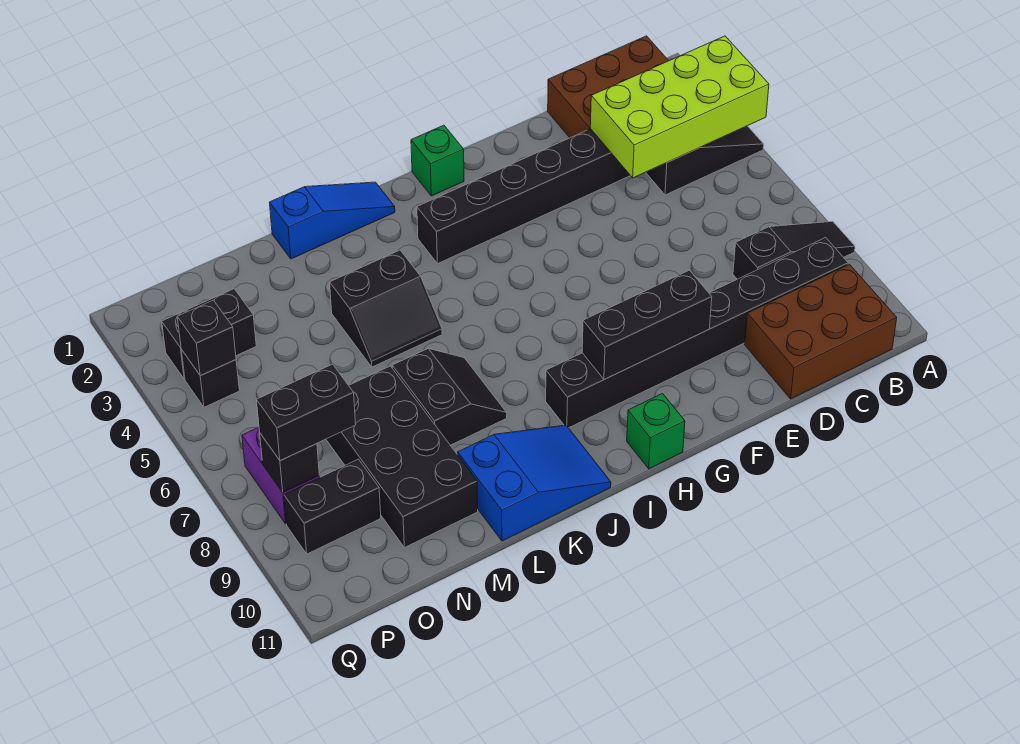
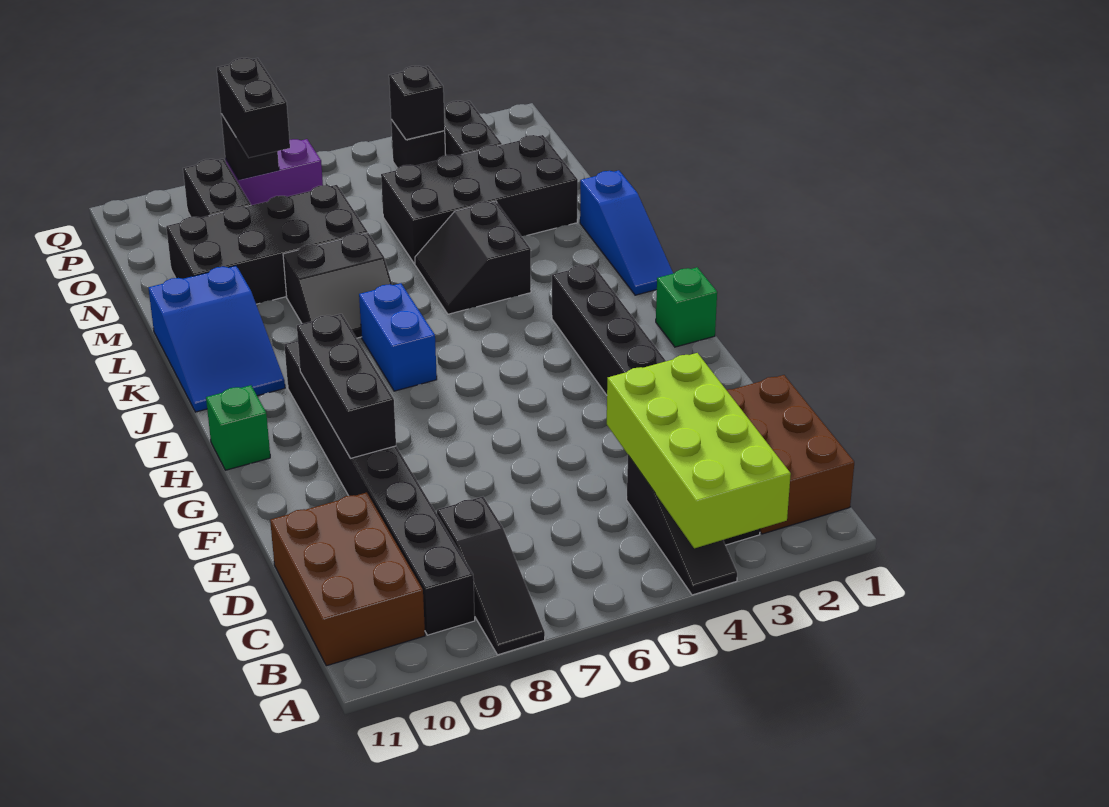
none -> blue 1x2 brick [359,283,437,391]
none -> black 2x4 brick [381,135,578,264]

